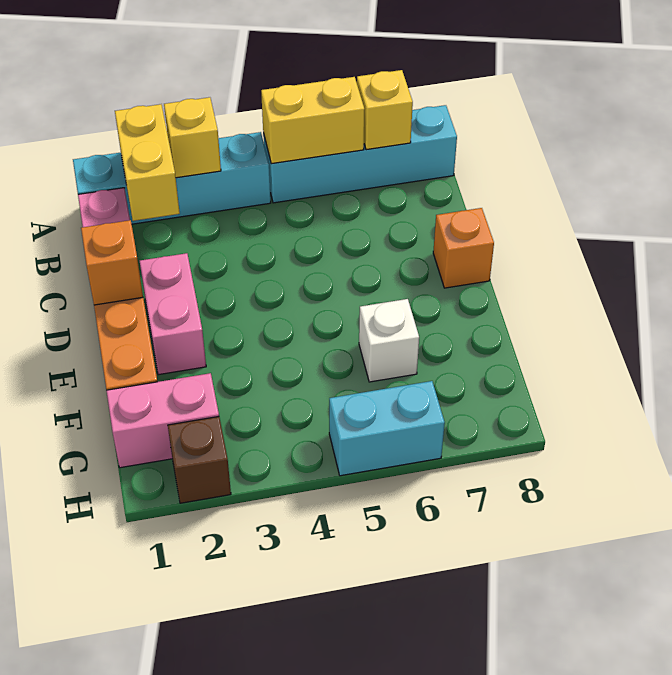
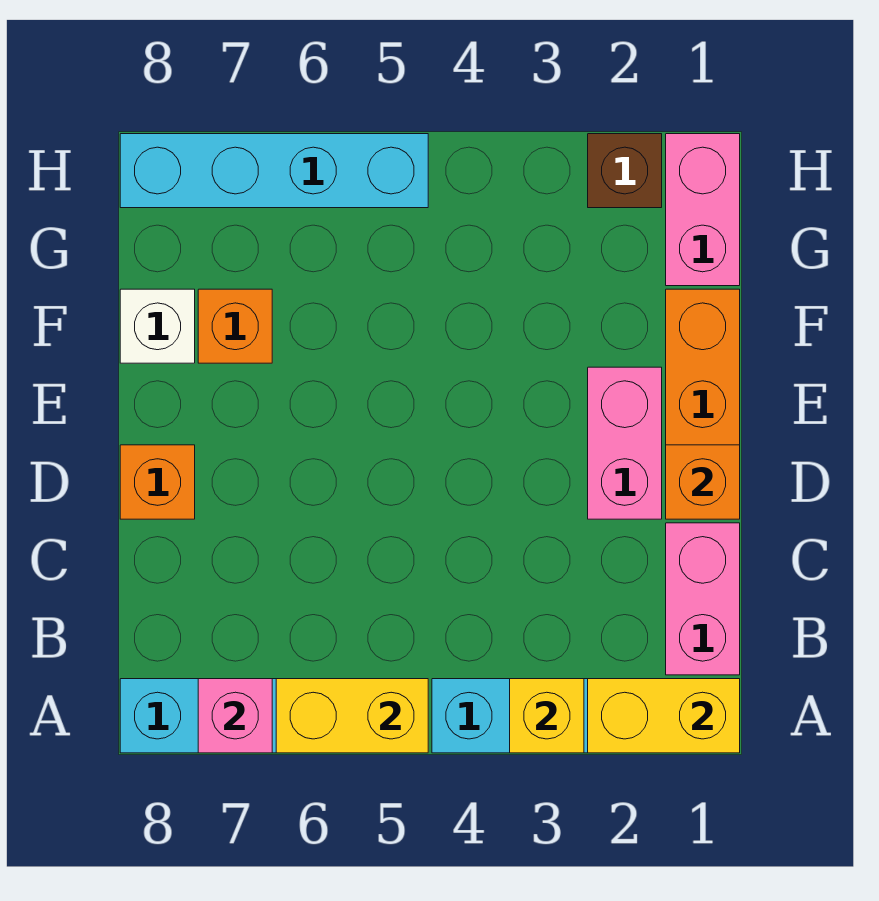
yellow 1x2 brick [115,104,180,221] -> yellow 1x2 brick turned to [588,679,740,753]
yellow 1x1 brick [357,70,413,150] -> pink 1x1 brick [198,679,272,753]
white 1x1 brick [359,299,419,382] -> white 1x1 brick moved to [120,289,195,363]
none -> orange 1x1 brick [198,289,272,363]
pink 1x2 brick [106,373,219,468] -> pink 1x2 brick turned to [666,134,740,286]
cyan 1x2 brick [329,381,445,476] -> cyan 1x4 brick [120,134,428,208]

